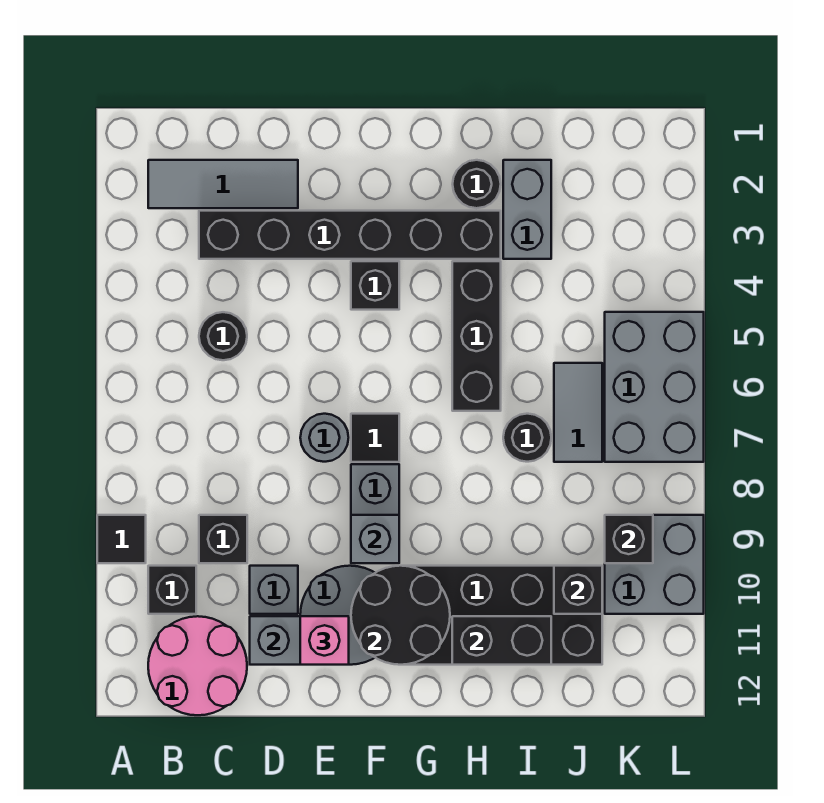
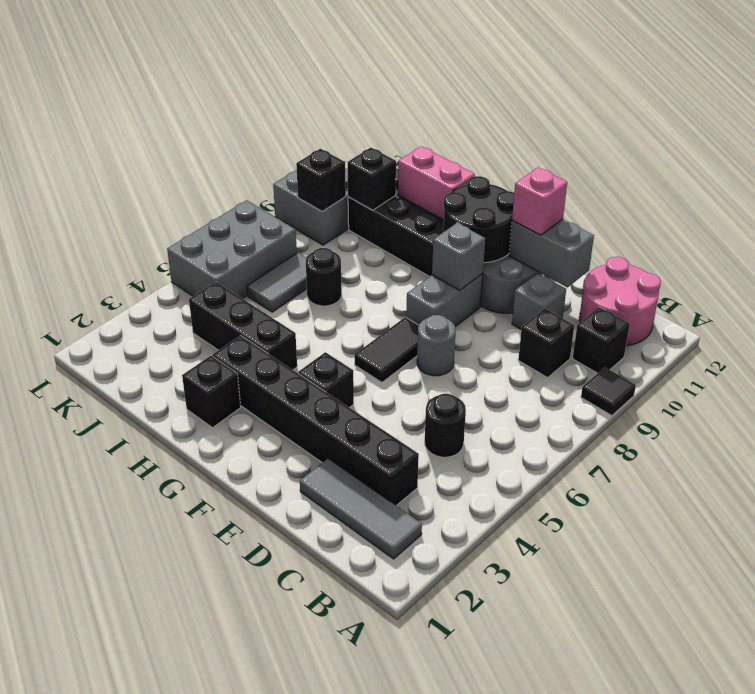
black 1x1 tile [351,414,399,462] -> black 1x2 tile [355,317,419,382]
black 1x1 round brick [453,160,501,208] -> black 1x1 brick [182,356,241,428]
black 1x3 brick [452,261,501,411] -> black 1x3 brick turned to [189,282,297,370]
black 1x2 brick [452,616,551,665] -> pink 1x2 brick [398,146,475,220]
grey 1x2 brick [503,160,551,259] -> none

